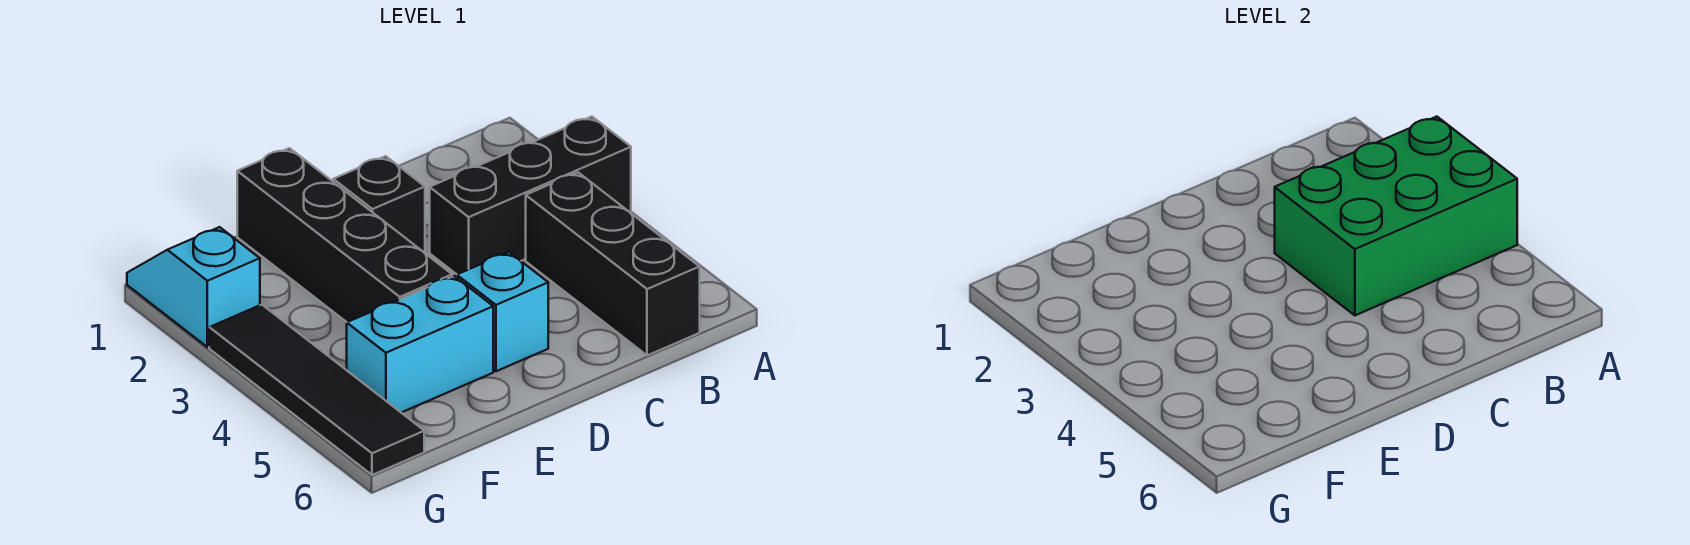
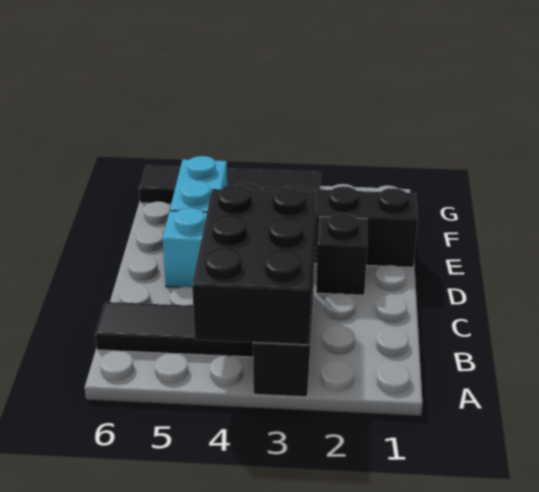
green 2x3 brick [1275,117,1517,315] -> black 2x3 brick [192,185,316,345]
black 1x3 brick [526,172,700,356] -> black 1x3 tile [95,302,253,357]
cyan 1x2 slope [127,227,260,347] -> none

